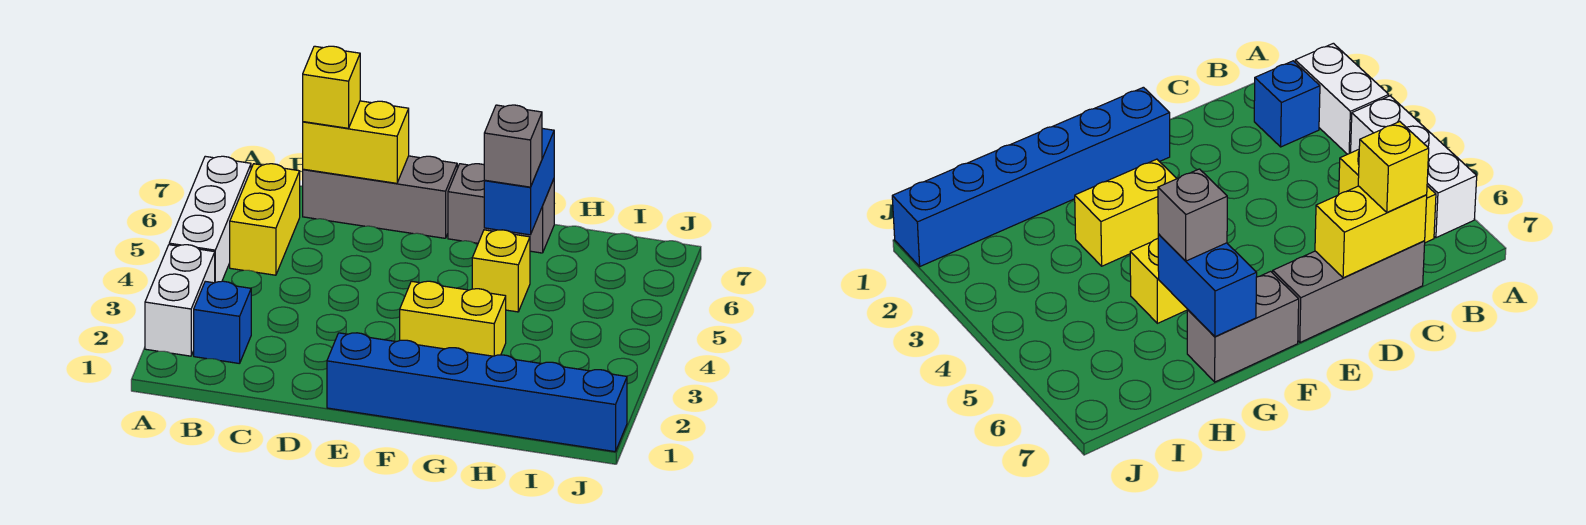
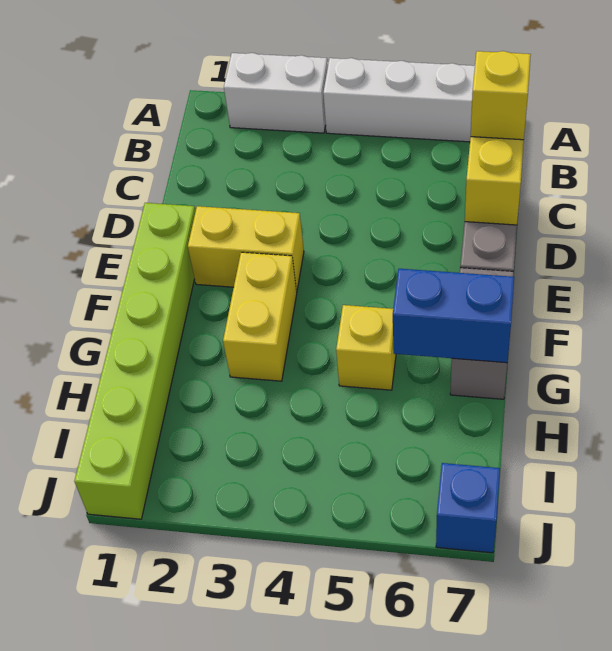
blue 1x1 brick [194,281,251,364] -> blue 1x1 brick moved to [436,463,500,553]
yellow 1x2 brick [230,164,300,275] -> yellow 1x2 brick moved to [188,206,304,292]
blue 1x6 brick [327,333,627,452] -> lime 1x6 brick [75,203,195,519]
grey 1x1 brick [484,105,542,187] -> none

